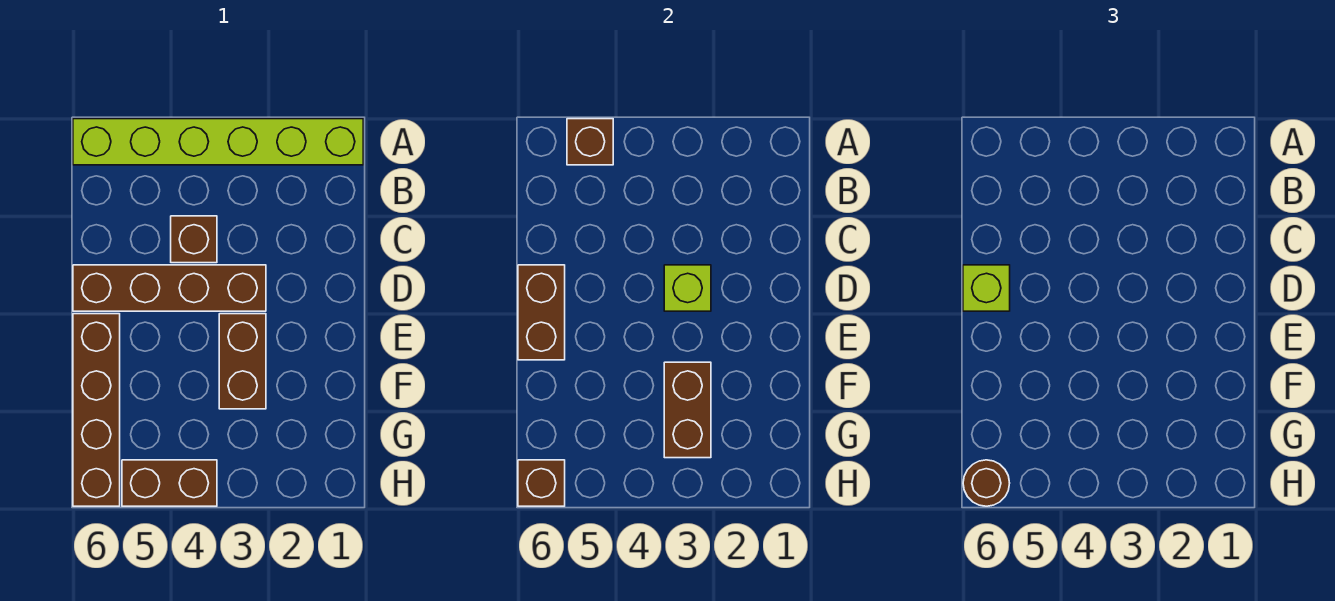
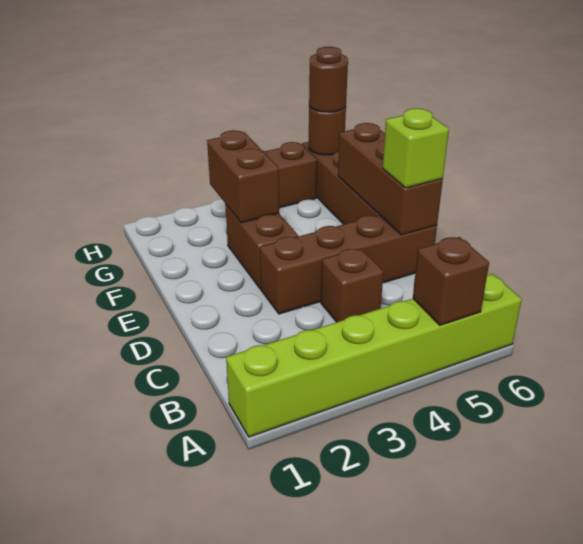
lime 1x1 brick [664,265,711,311] -> none
brown 1x2 brick [518,265,565,360] -> brown 1x3 brick [338,123,443,235]
brown 1x1 brick [518,460,565,506] -> brown 1x1 round brick [309,106,346,155]

